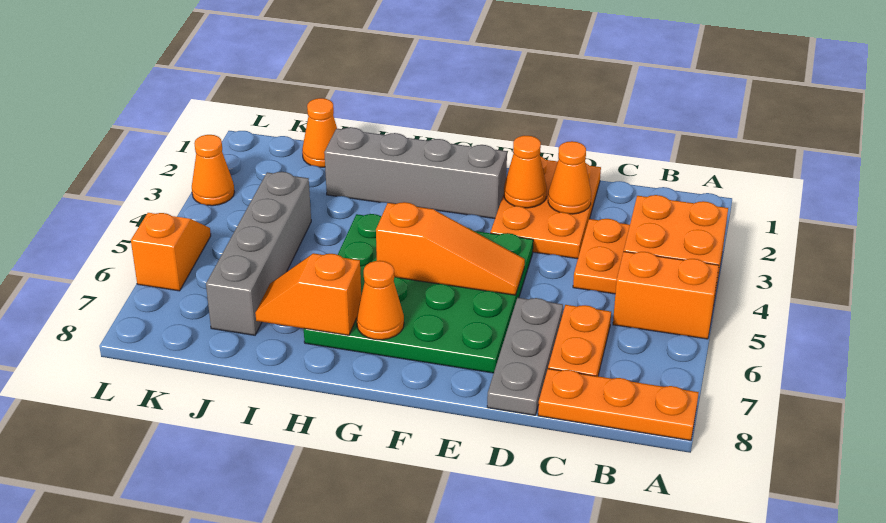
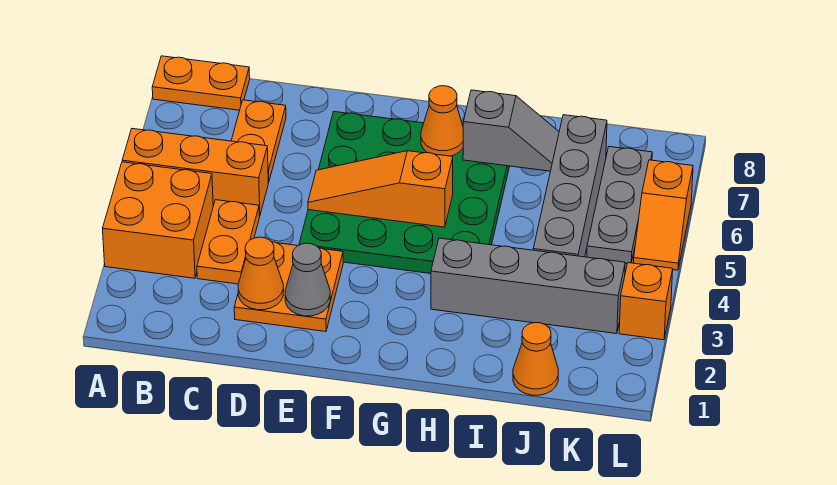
orange 1x2 brick [613,252,719,339] -> orange 1x3 brick [122,129,268,216]
orange 1x3 plate [538,369,699,440] -> orange 1x2 plate [152,56,250,110]
orange 2x3 plate [490,157,601,259] -> orange 2x2 plate [234,242,343,332]
grey 1x3 plate [487,298,563,415] -> grey 1x3 plate moved to [587,147,652,264]
orange 1x1 cone [504,136,547,208] -> grey 1x1 cone [285,243,330,316]
grey 1x4 brick [324,127,507,218] -> grey 1x4 brick moved to [431,238,625,334]
orange 1x2 slope [255,253,361,335] -> grey 1x2 slope [463,90,559,171]
orange 1x1 cone [192,135,234,206] -> orange 1x1 brick [619,263,673,340]

